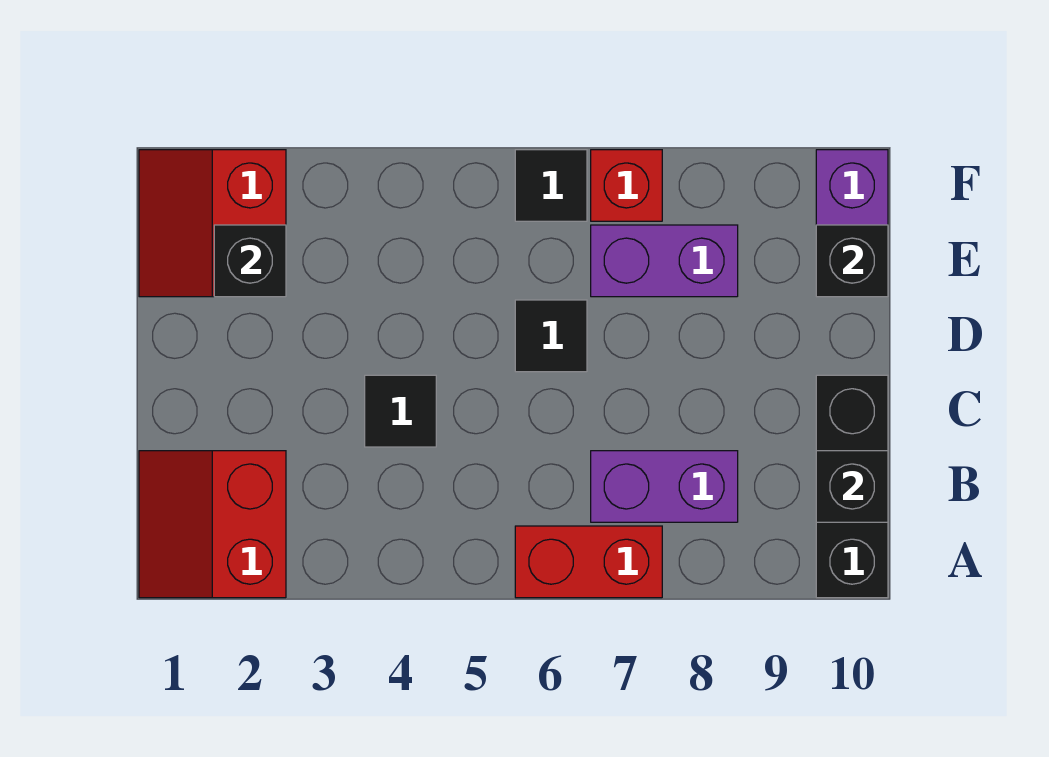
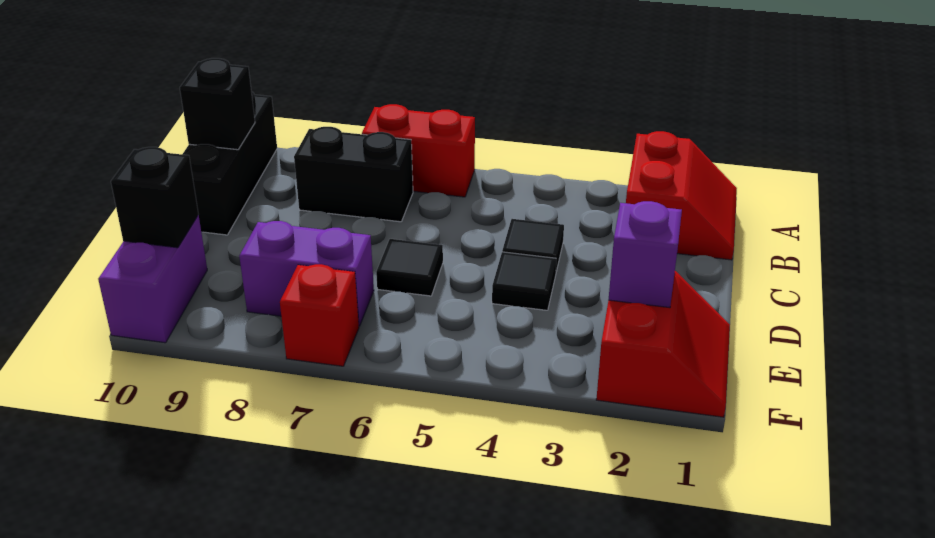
purple 1x2 brick [591,451,738,522] -> black 1x2 brick [294,127,413,222]
black 1x1 brick [214,225,286,297] -> purple 1x1 brick [609,201,682,308]
black 1x1 tile [515,150,587,221] -> black 1x1 tile moved to [492,252,556,310]

